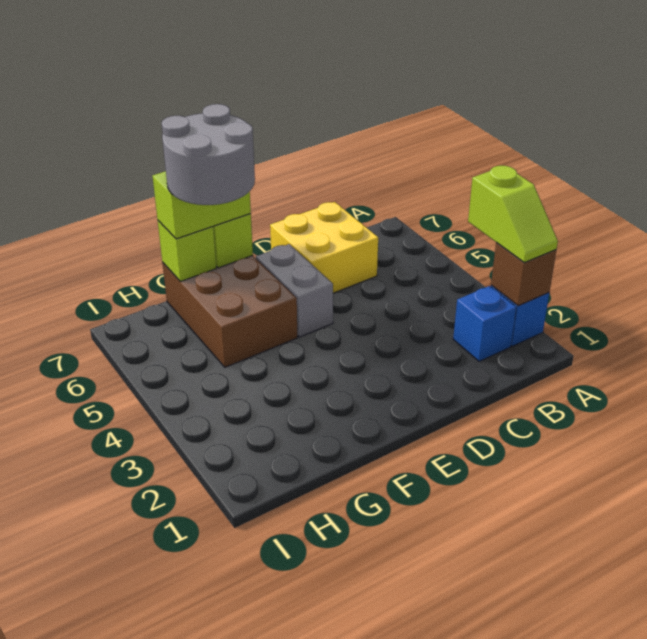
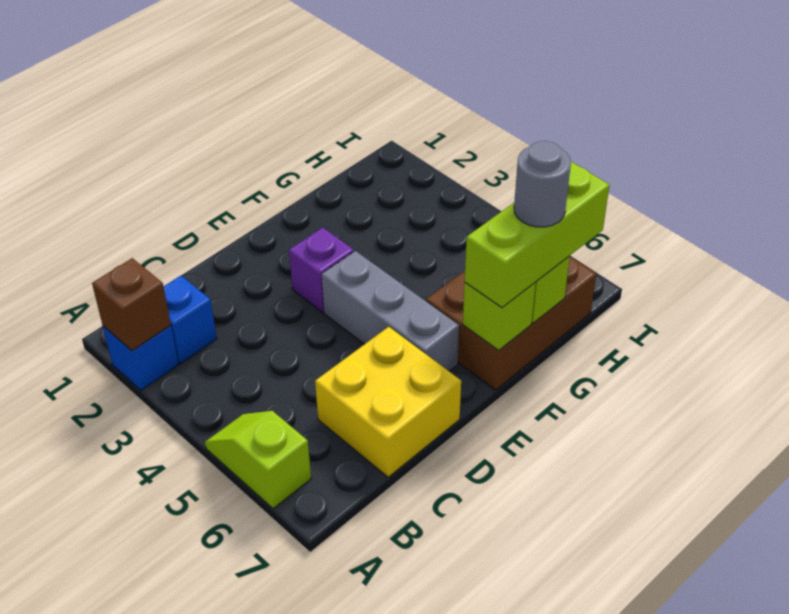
lime 1x2 slope [468,166,558,263] -> lime 1x2 slope moved to [205,411,311,509]
none -> purple 1x1 brick [289,227,354,312]
grey 1x2 brick [256,244,333,337] -> grey 1x3 brick [322,251,459,371]
brown 2x3 brick [162,256,297,367] -> brown 2x3 brick turned to [426,257,596,390]
grey 2x2 round brick [162,104,255,205] -> grey 1x1 round brick [514,141,571,227]
lime 1x2 brick [153,171,251,239] -> lime 1x3 brick [465,162,610,308]

